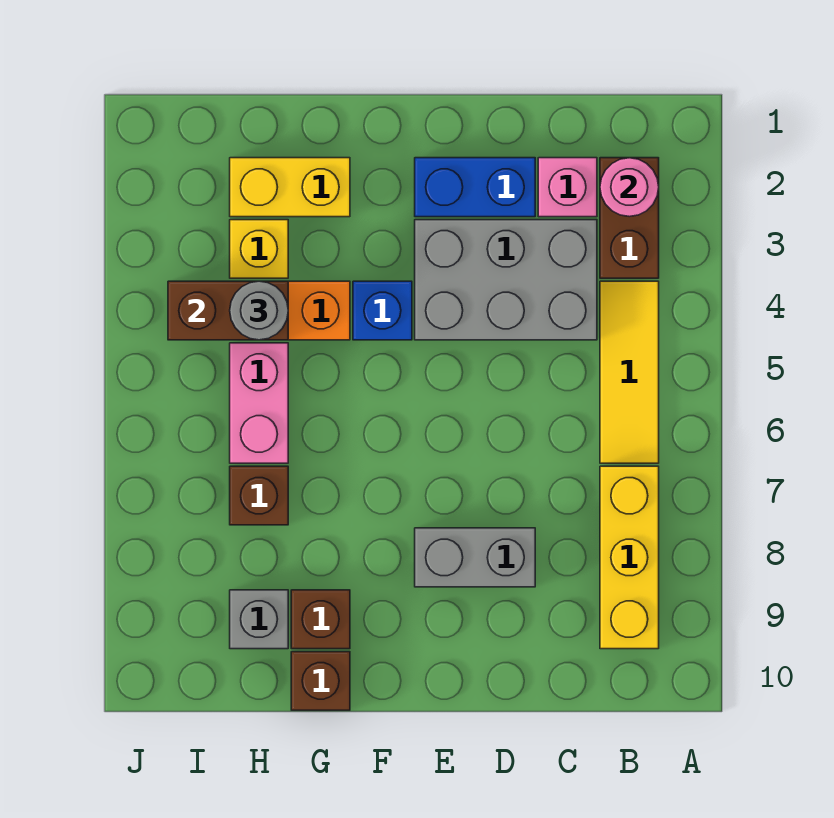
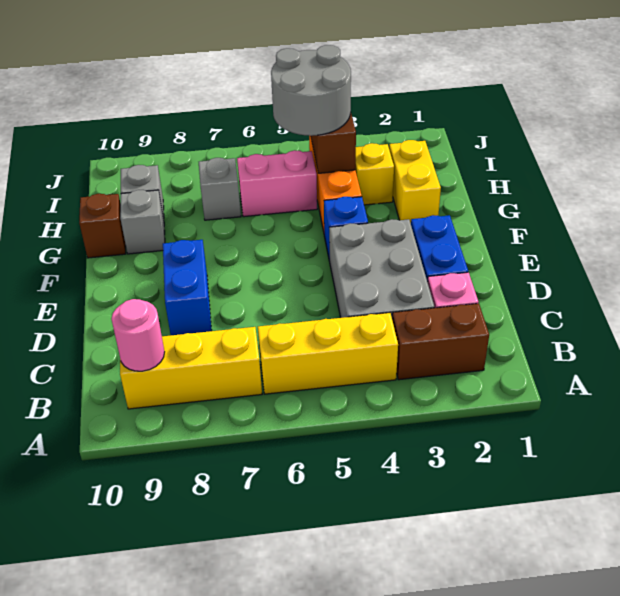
pink 1x1 round brick [600,158,659,217] -> pink 1x1 round brick moved to [111,299,164,371]
yellow 1x3 tile [600,281,659,463] -> yellow 1x3 brick [258,313,398,394]
grey 1x2 brick [415,528,535,587] -> blue 1x2 brick [163,240,212,335]
brown 1x1 brick [291,590,350,649] -> grey 1x1 brick [120,190,165,254]
grey 1x1 round brick [230,281,288,340] -> grey 2x2 round brick [271,45,351,136]
brown 1x1 brick [230,466,288,525] -> grey 1x1 brick [199,158,241,220]

